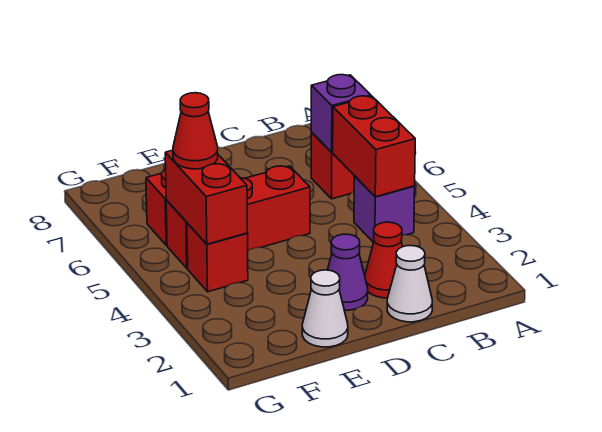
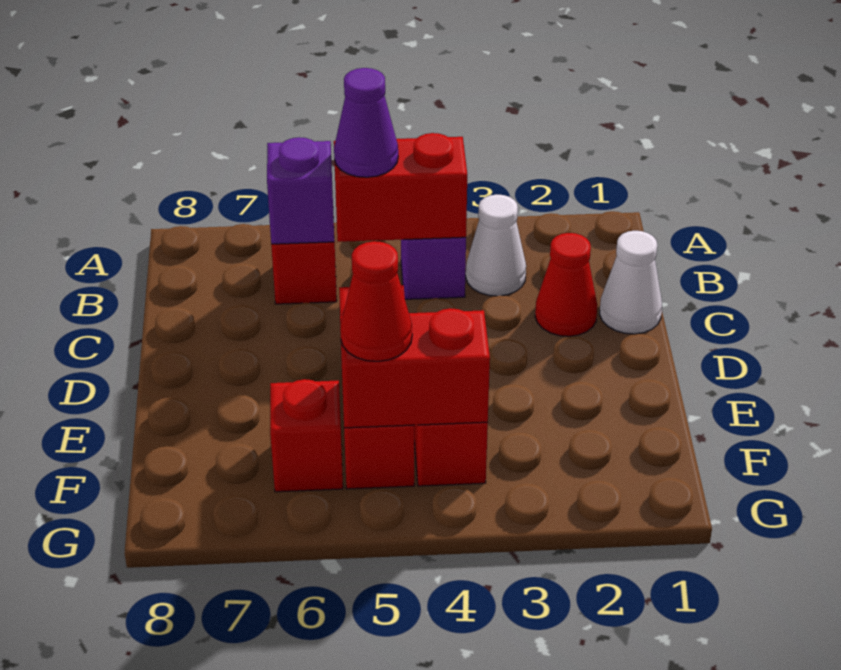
purple 1x1 cone [328,234,368,310] -> purple 1x1 cone moved to [334,68,398,177]
white 1x1 cone [302,270,348,347] -> white 1x1 cone moved to [466,194,526,296]

